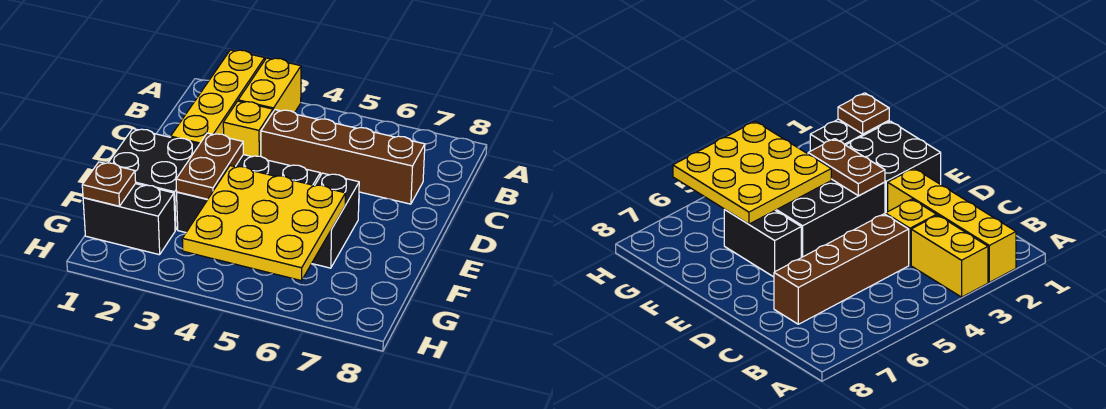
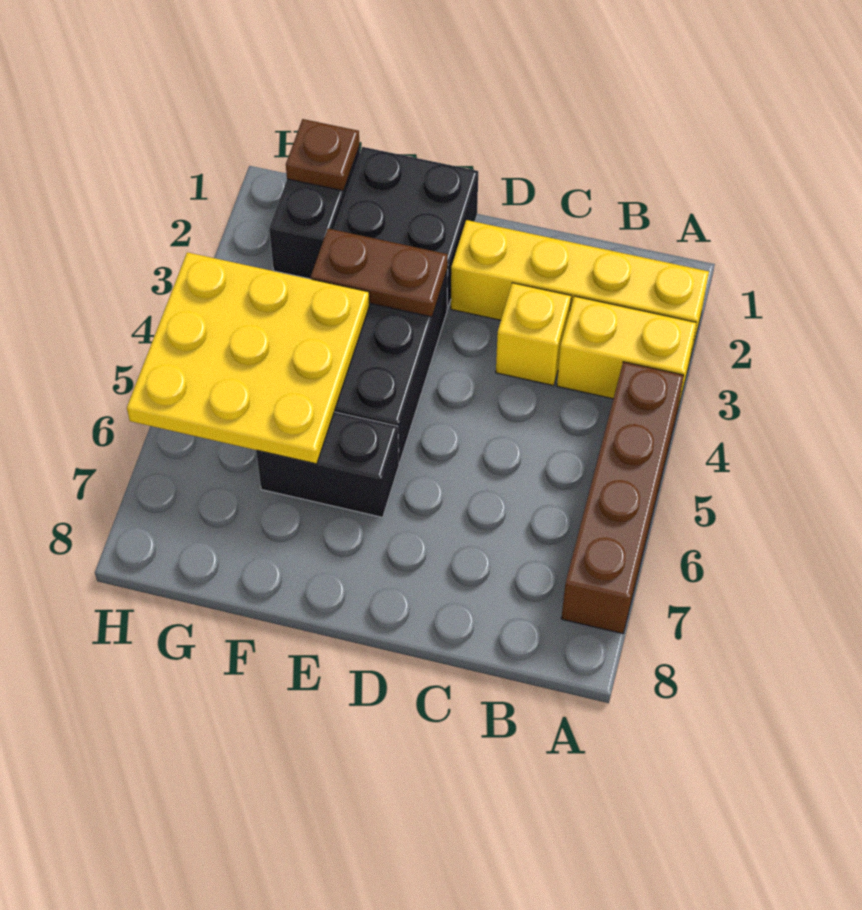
brown 1x4 brick [261,110,425,204] -> brown 1x4 brick moved to [561,362,684,634]

